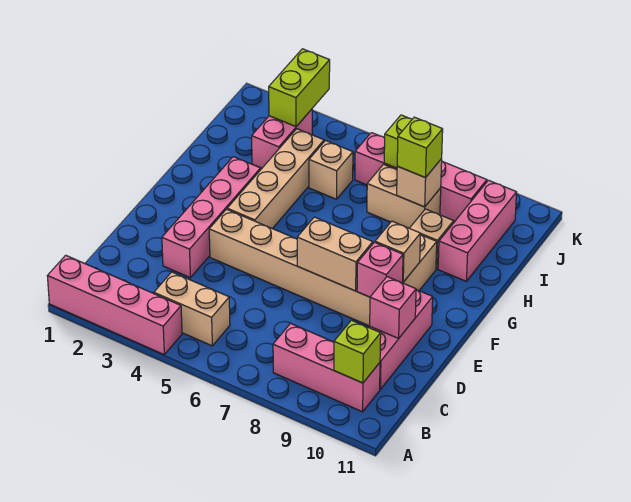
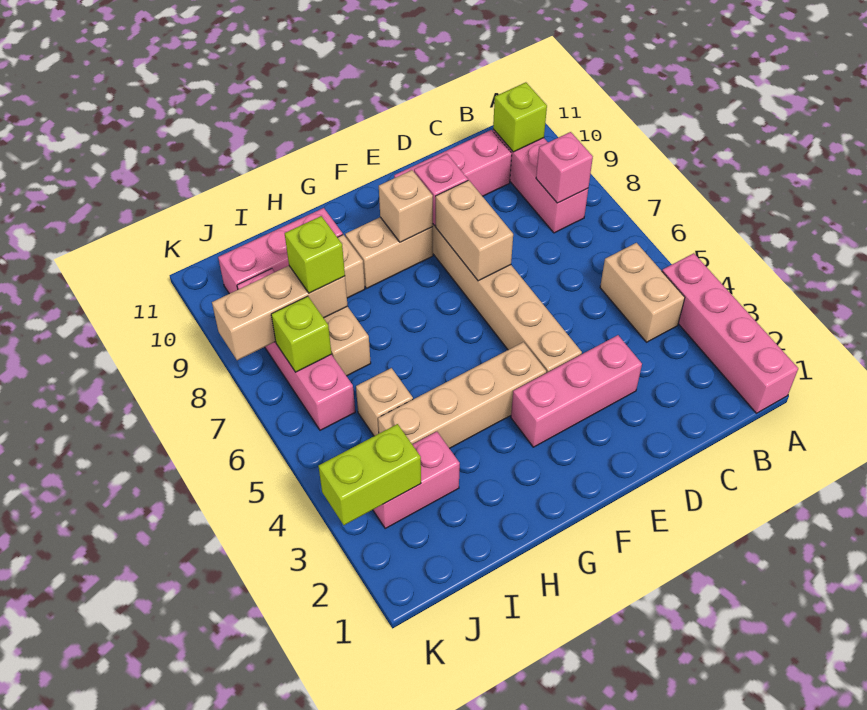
pink 1x4 brick [162,157,261,278] -> pink 1x3 brick [511,335,642,447]
pink 1x1 brick [370,277,416,338] -> pink 1x1 brick moved to [536,132,593,203]
tan 1x1 brick [397,159,442,207] -> tan 1x3 brick [212,266,348,360]

